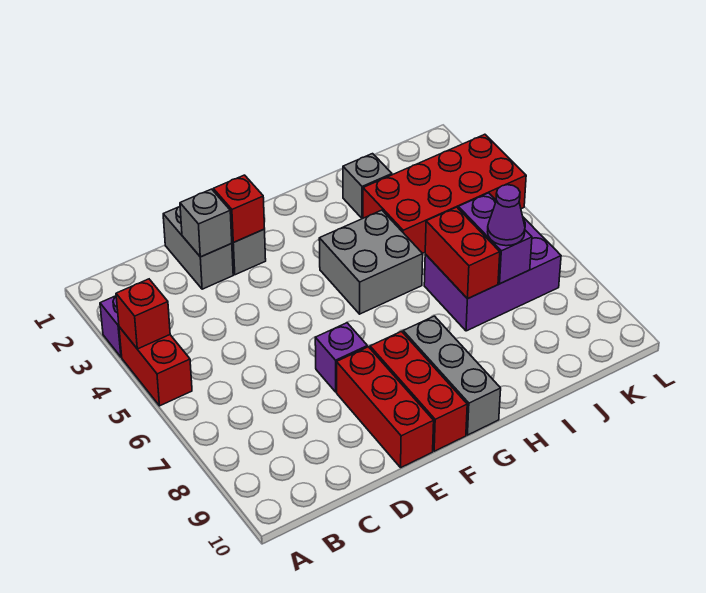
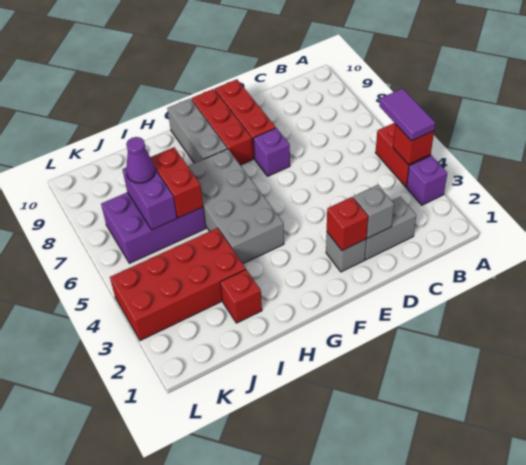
none -> purple 1x2 tile [379,88,435,141]
grey 1x2 brick [163,207,233,289] -> grey 1x2 brick turned to [365,196,416,260]
grey 2x2 brick [319,210,423,314] -> grey 2x4 brick [188,149,284,264]
grey 1x1 brick [343,154,392,219] -> red 1x1 brick [220,270,262,323]

